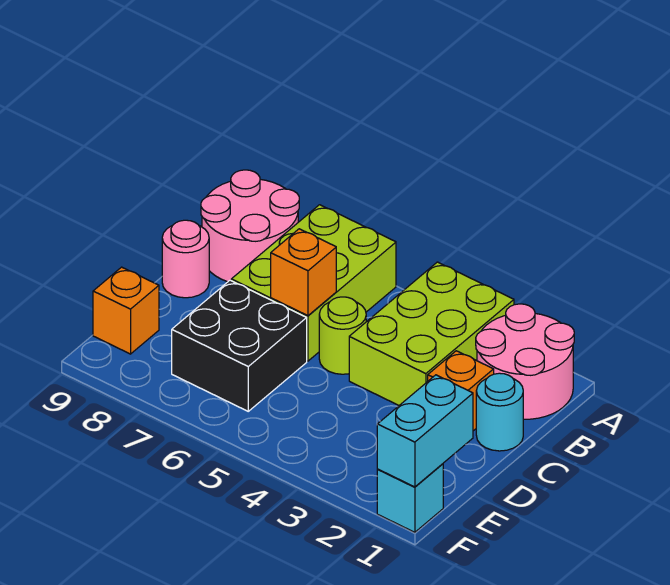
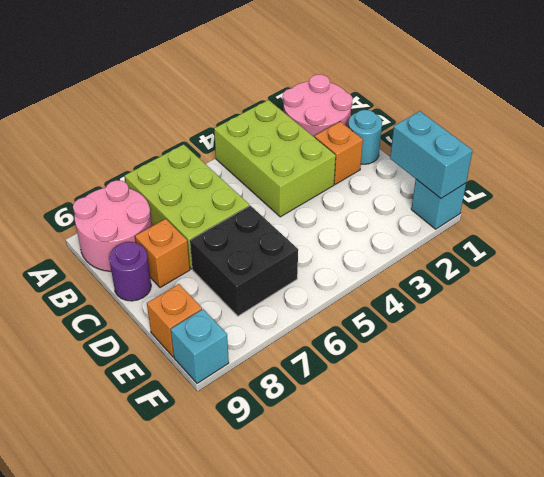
lime 1x1 round brick [319,297,366,374] -> none
orange 1x1 brick [271,229,336,316] -> orange 1x1 brick moved to [135,219,190,288]
pink 1x1 round brick [162,220,209,298] -> purple 1x1 round brick [109,242,151,301]
none -> cyan 1x1 brick [171,309,229,383]

